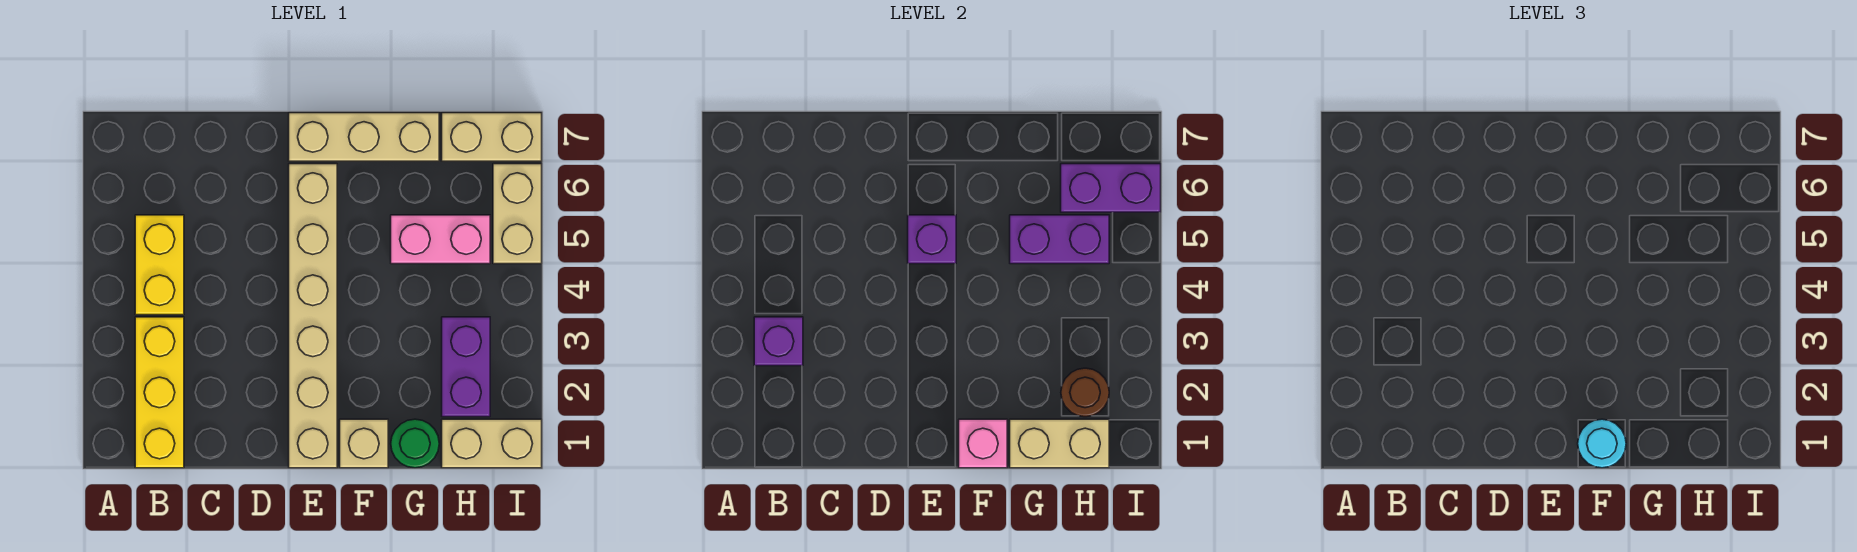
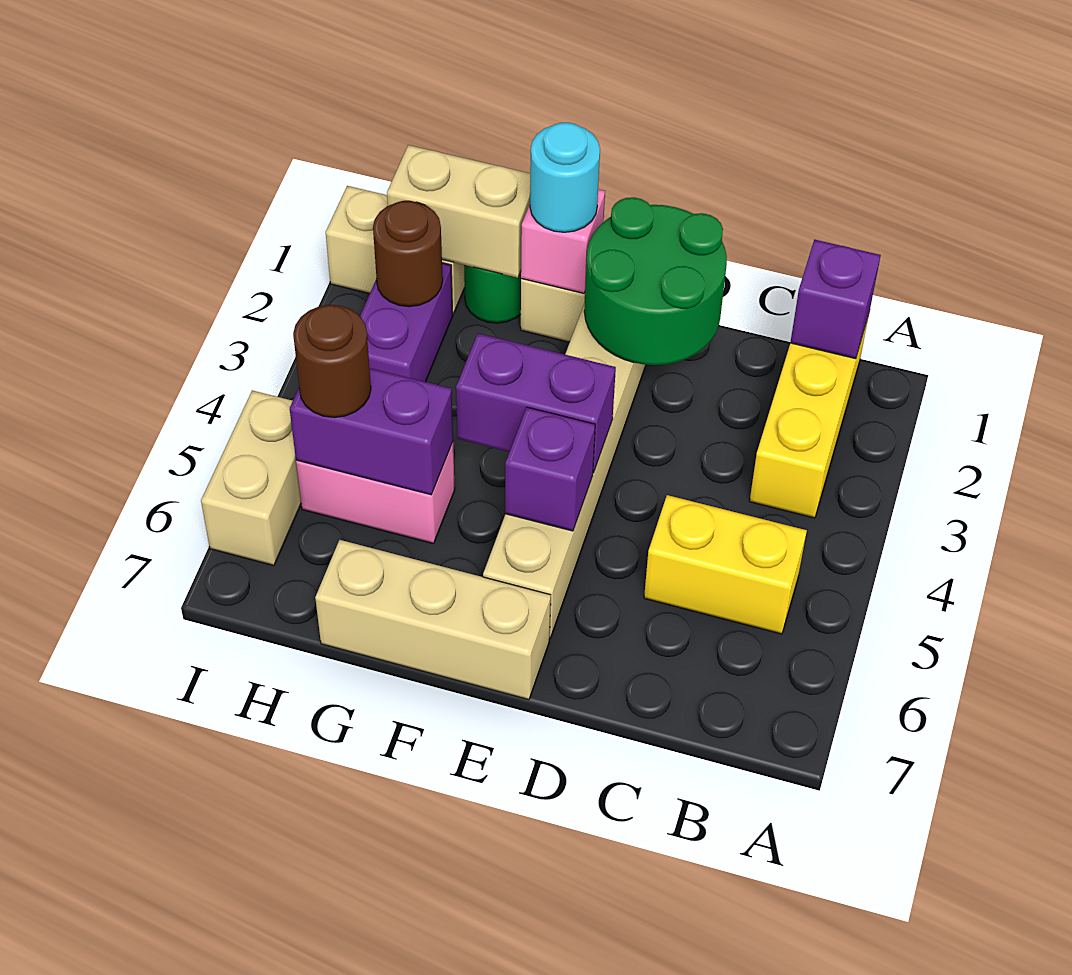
purple 1x1 brick [754,317,803,366] -> purple 1x1 brick moved to [790,240,881,359]
yellow 1x2 brick [135,215,184,315] -> yellow 1x2 brick turned to [644,495,807,634]
none -> green 2x2 round brick [584,197,727,365]
none -> brown 1x1 round brick [293,305,371,417]
purple 1x2 brick [1061,164,1161,212] -> purple 1x2 brick moved to [456,333,616,473]
tan 1x2 brick [442,113,542,161] -> none

